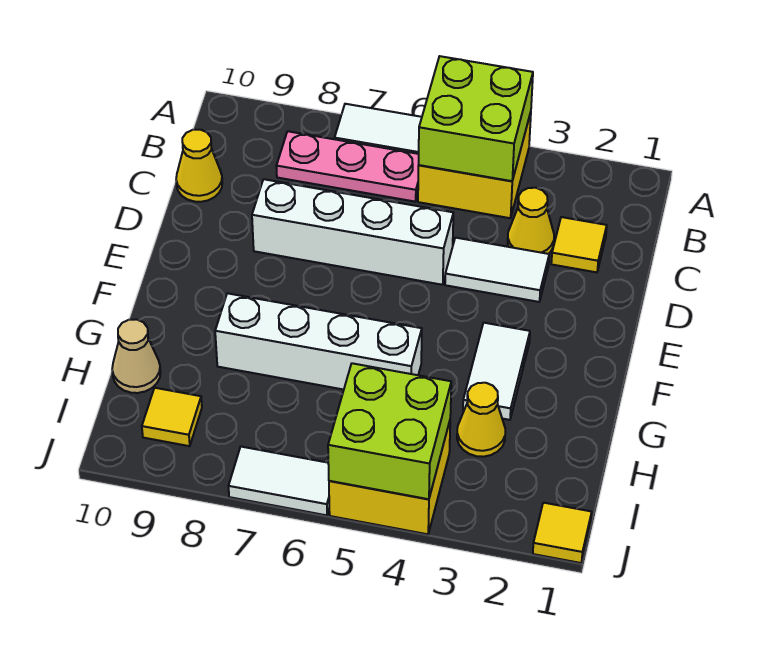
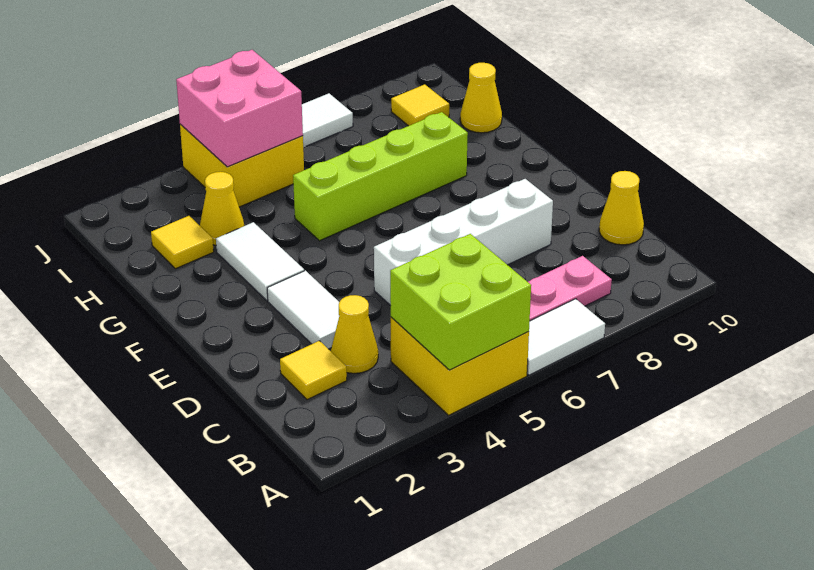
white 1x2 tile [445,238,549,302] -> white 1x2 tile turned to [267,270,339,349]
white 1x4 brick [215,293,422,390] -> lime 1x4 brick [293,112,468,241]
tan 1x1 cone [112,319,161,393] -> yellow 1x1 cone [460,63,502,133]
lime 2x2 brick [328,363,451,499] -> pink 2x2 brick [176,50,303,167]
yellow 1x1 tile [533,503,592,563] -> yellow 1x1 tile moved to [151,216,214,269]

